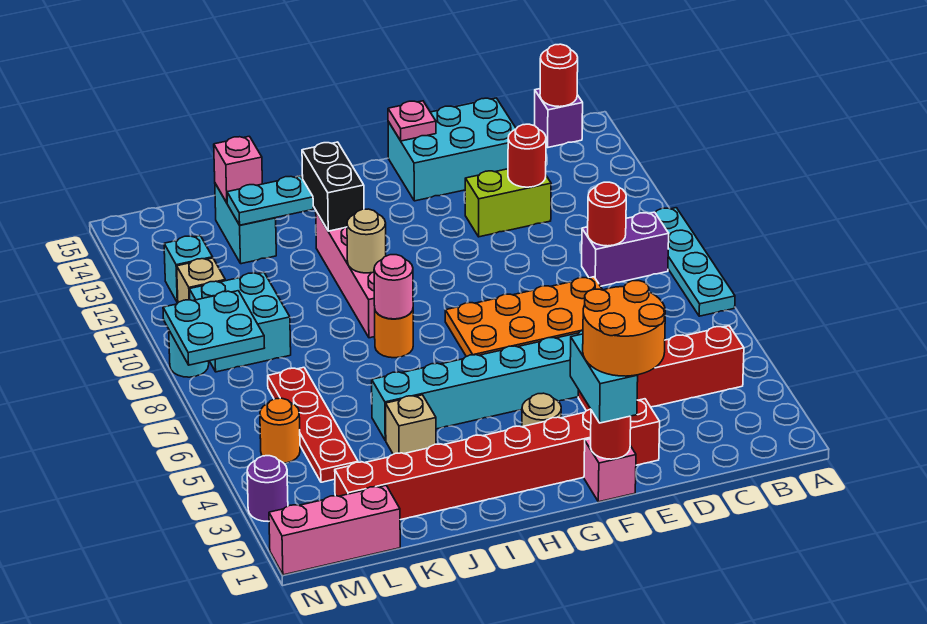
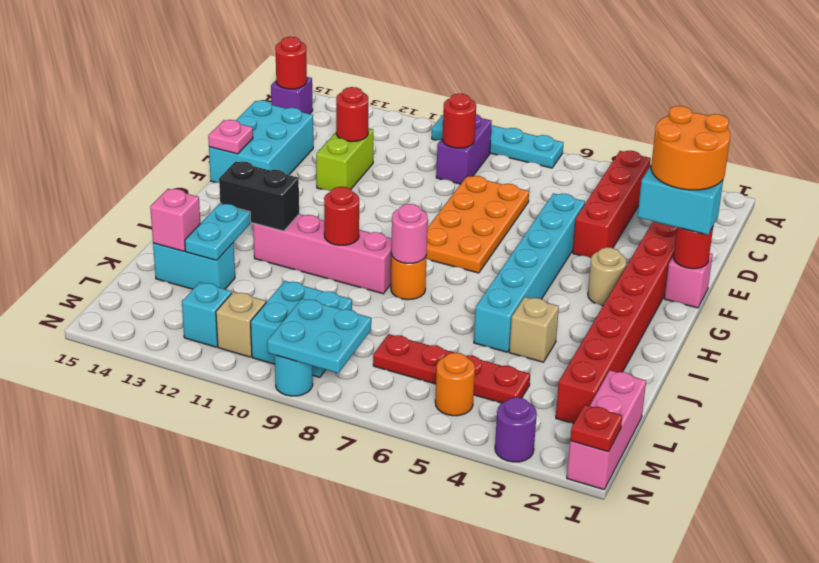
tan 1x1 round brick [347,209,386,273] -> red 1x1 round brick [324,187,359,245]
none -> red 1x1 plate [570,405,622,452]

